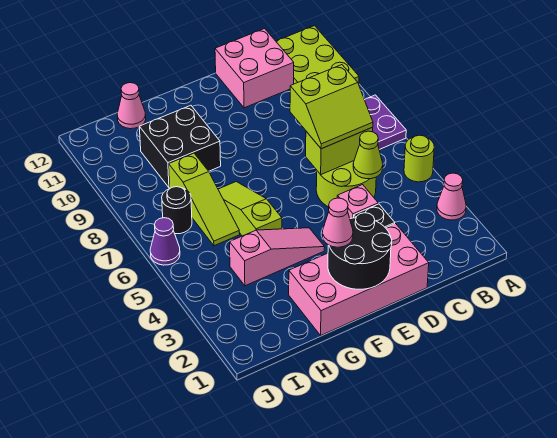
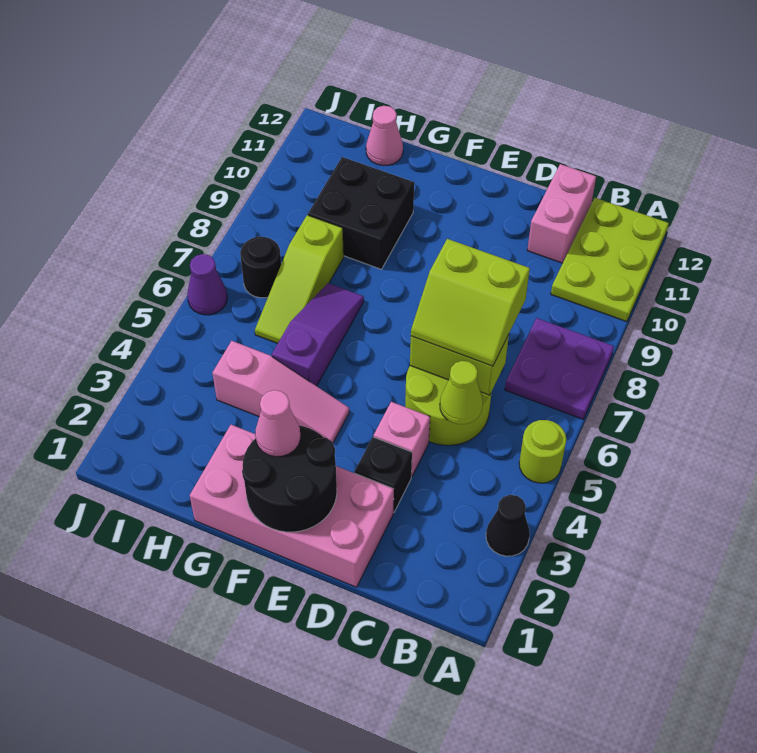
pink 1x1 cone [437,173,466,220] -> black 1x1 cone [486,495,530,556]
pink 2x2 brick [215,29,294,108] -> pink 1x2 brick [527,164,596,263]
lime 1x3 slope [218,182,282,236] -> purple 1x3 slope [272,283,364,386]

